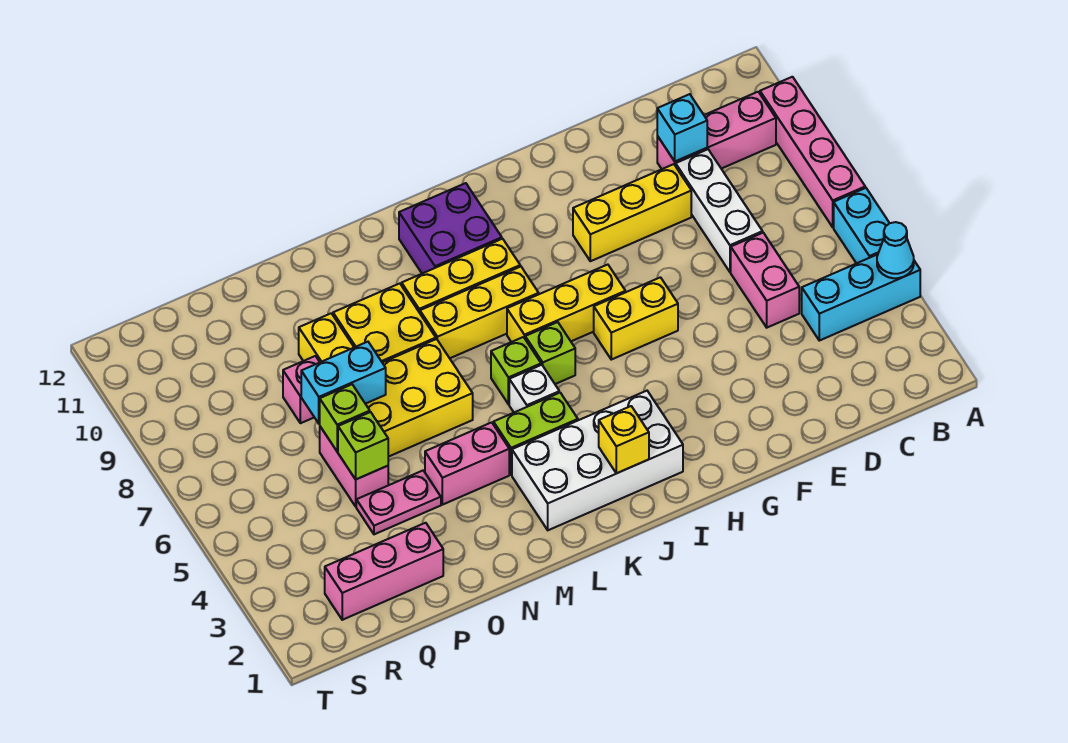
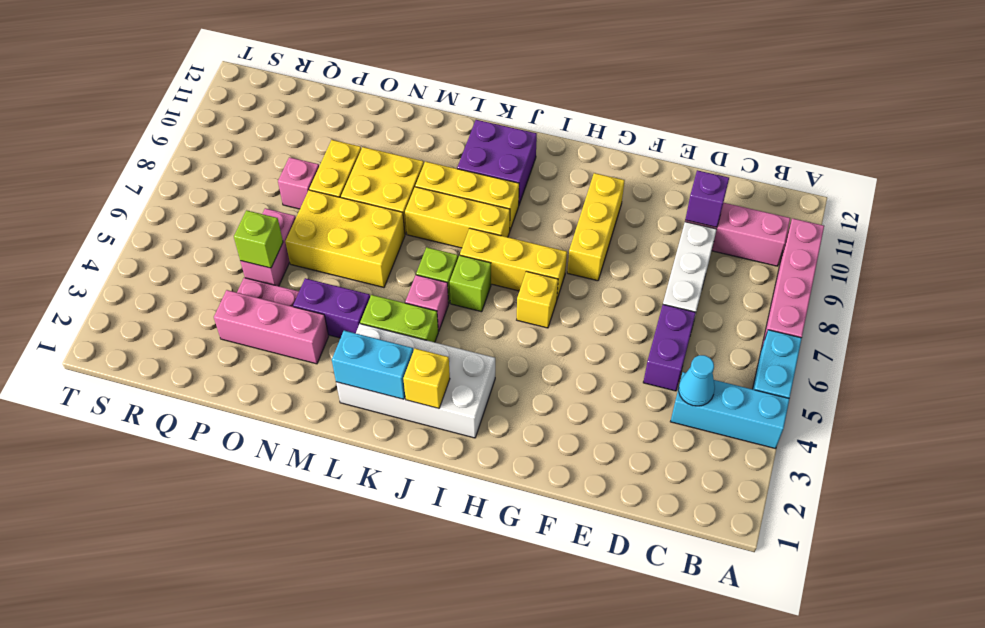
cyan 1x1 cone [877,222,914,278] -> cyan 1x1 cone moved to [679,355,715,406]
pink 1x2 brick [731,233,799,328] -> purple 1x2 brick [643,304,696,391]
cyan 1x1 brick [657,94,707,161] -> purple 1x1 brick [685,170,729,227]
yellow 1x3 brick [573,164,691,261] -> yellow 1x3 brick turned to [567,173,625,281]
yellow 1x2 brick [594,277,678,360] -> yellow 1x1 brick [517,271,558,328]
white 1x1 brick [509,365,559,412] -> pink 1x1 brick [405,275,449,332]
pink 1x2 brick [425,422,509,505] -> purple 1x2 brick [293,278,370,338]
cyan 1x2 brick [301,342,386,424] -> cyan 1x2 brick moved to [332,331,413,399]
pink 1x3 brick [325,523,443,620] -> pink 1x3 brick moved to [214,290,329,364]
lime 1x1 brick [320,384,370,452] -> none

